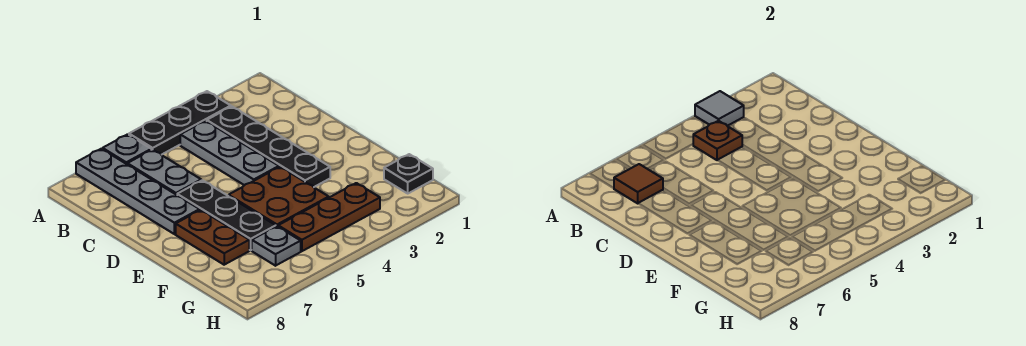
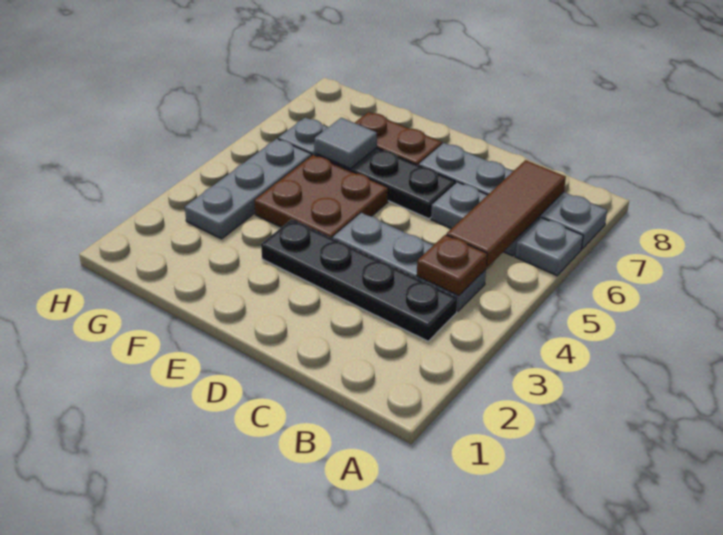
black 1x3 plate [129,91,231,155] -> none
grey 1x1 tile [695,91,744,126] -> grey 1x1 tile moved to [314,118,377,169]
brown 1x1 tile [614,164,663,203] -> brown 1x3 tile [447,160,566,267]
black 1x1 plate [384,154,433,193] -> none
brown 1x3 plate [278,183,380,251] -> grey 1x3 plate [185,139,312,239]

